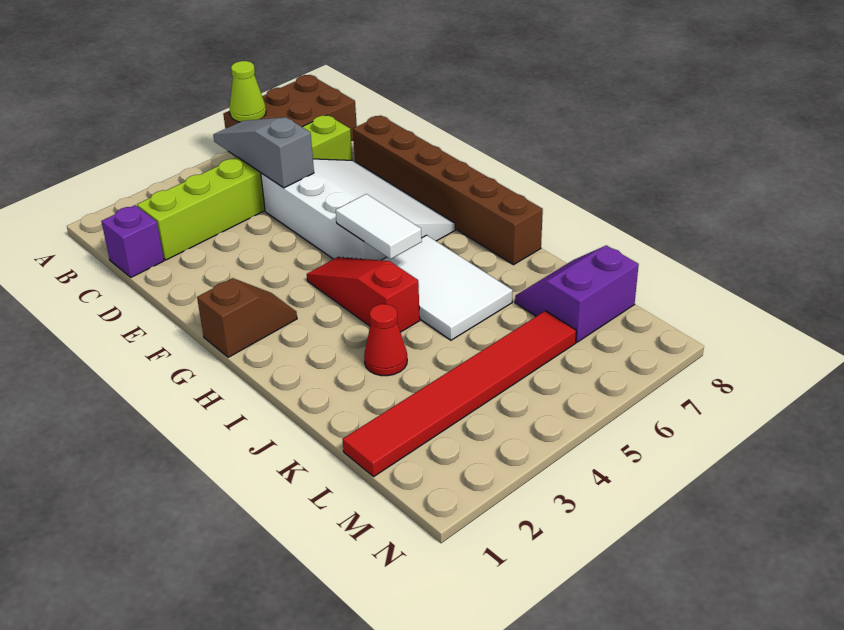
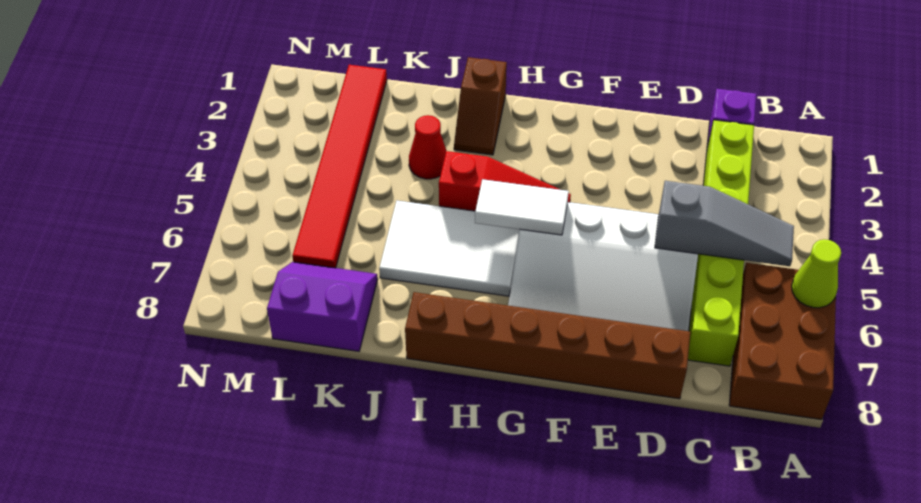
brown 1x2 slope [197,278,297,357] -> brown 1x2 slope moved to [454,57,507,155]
purple 2x2 slope [515,245,639,342] -> purple 2x2 slope turned to [267,262,378,351]

